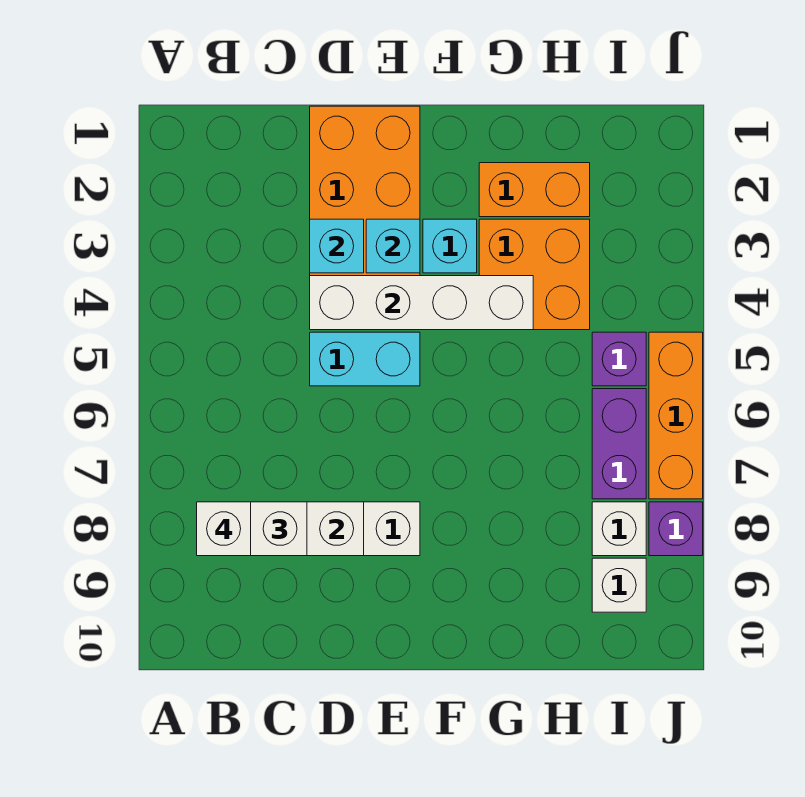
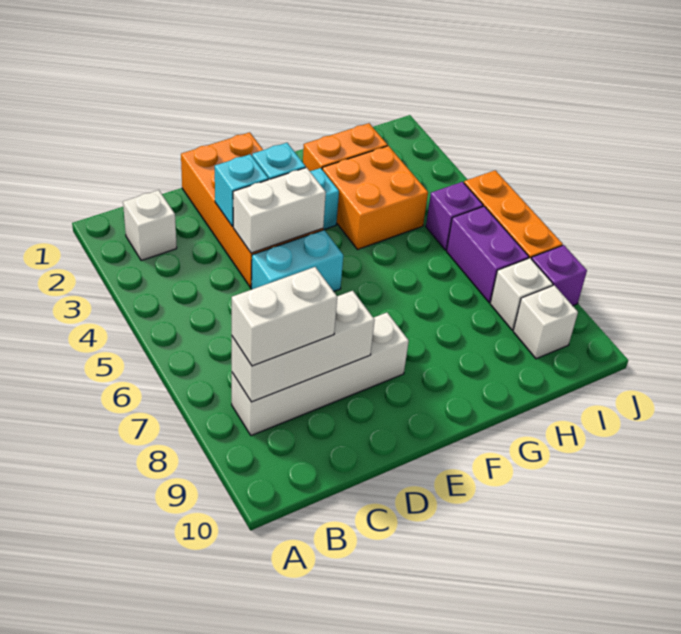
white 1x1 brick [197,502,251,556] -> white 1x1 brick moved to [123,190,177,260]
white 1x4 brick [310,276,533,330] -> white 1x2 brick [233,168,326,253]

